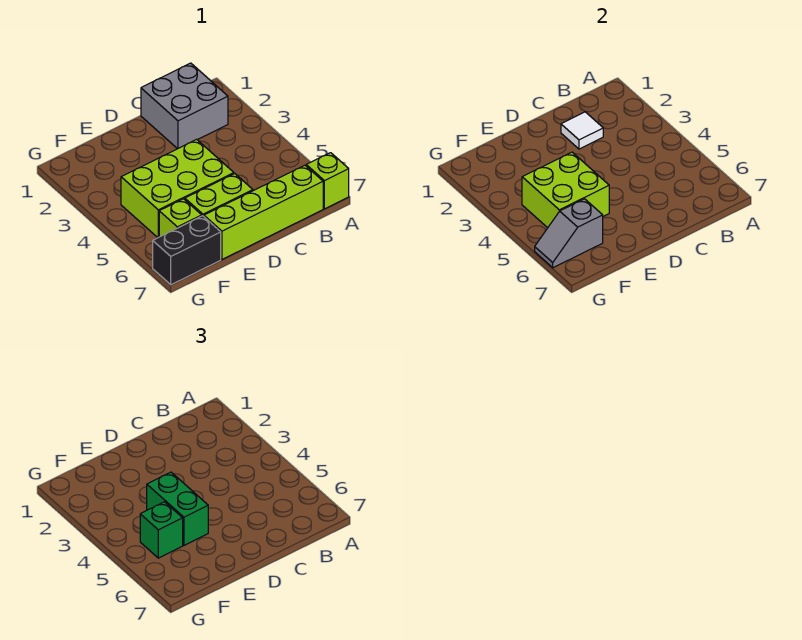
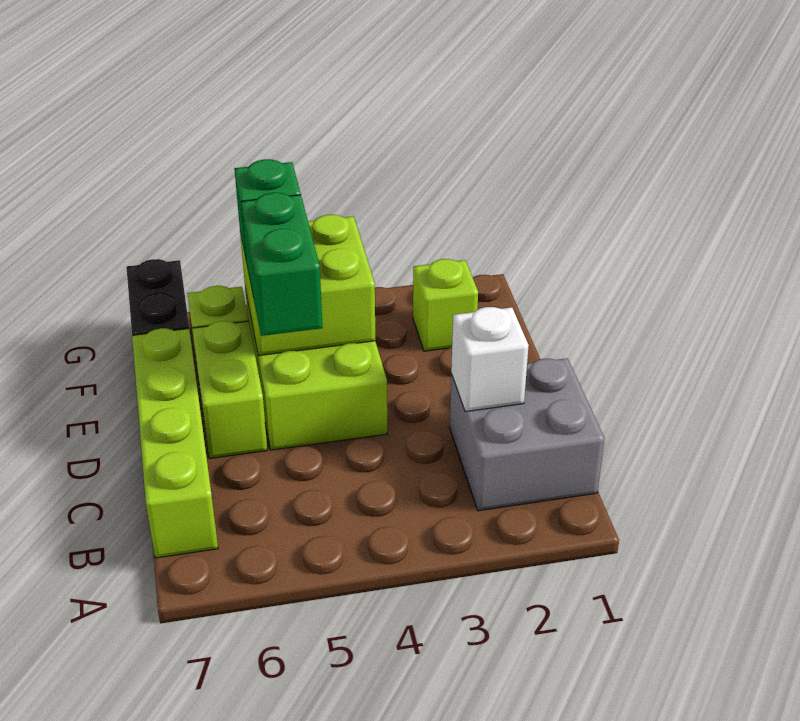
lime 1x1 brick [306,153,349,209] -> lime 1x1 brick moved to [413,259,478,351]
white 1x1 tile [561,112,603,149] -> white 1x1 brick [451,307,529,412]
green 1x2 brick [147,472,208,545] -> green 1x2 brick turned to [241,193,323,336]
grey 1x2 slope [535,199,603,268] -> none

